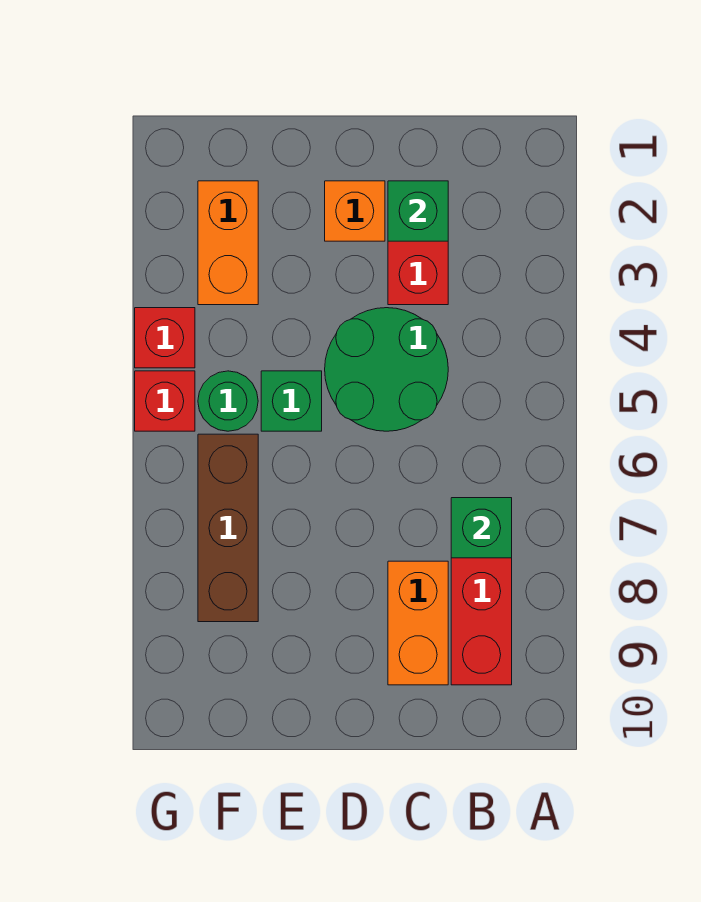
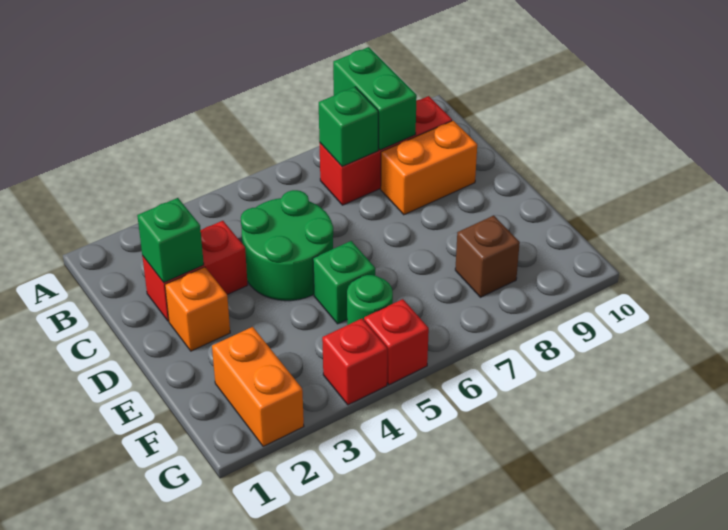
none -> green 1x2 brick [333,47,417,150]
orange 1x2 brick [198,181,258,305] -> orange 1x2 brick turned to [212,327,304,447]
brown 1x3 brick [198,434,258,622] -> brown 1x1 brick [455,215,520,297]

